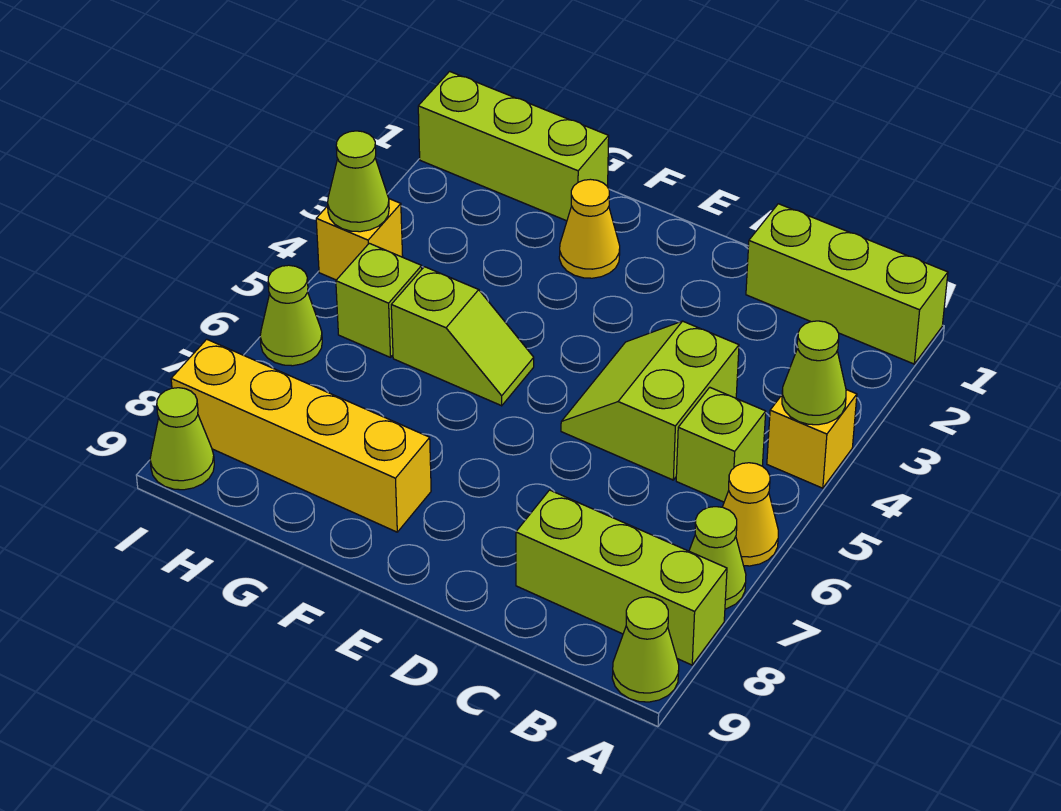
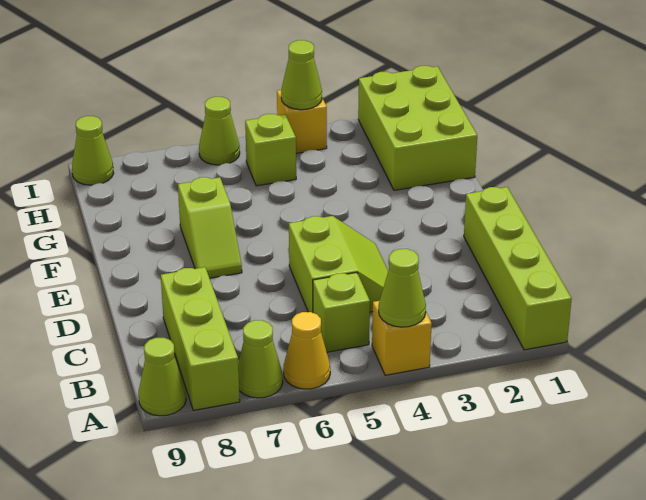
lime 1x3 brick [746,204,948,364] -> lime 1x4 brick [464,187,572,350]
lime 2x2 slope [561,321,739,480] -> lime 2x2 slope turned to [289,216,388,313]
yellow 1x1 cone [559,179,620,278] -> none
lime 1x2 slope [391,267,534,406] -> lime 1x2 slope moved to [178,177,242,278]
yellow 1x4 brick [171,339,431,532] -> none
lime 1x3 brick [418,71,609,221] -> lime 2x3 brick [358,66,477,190]

